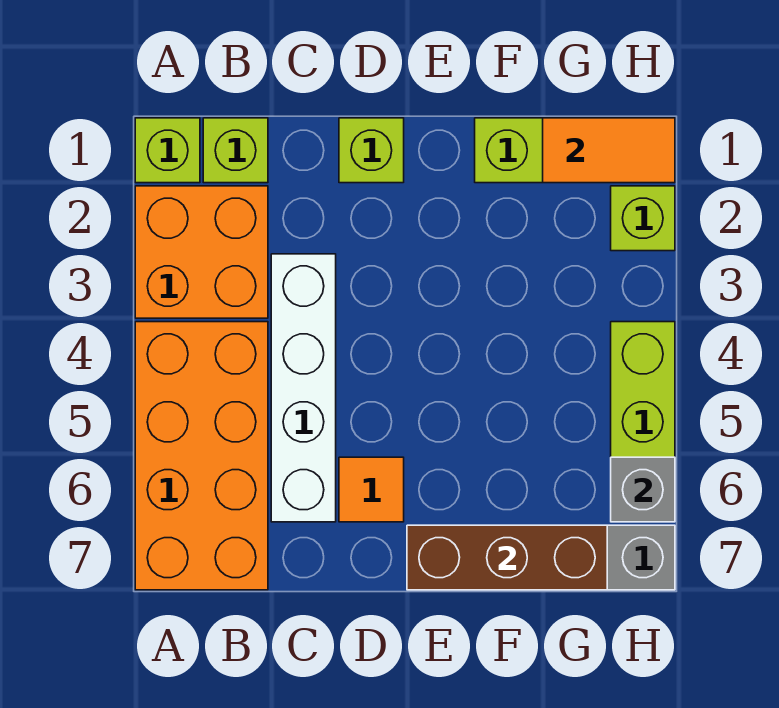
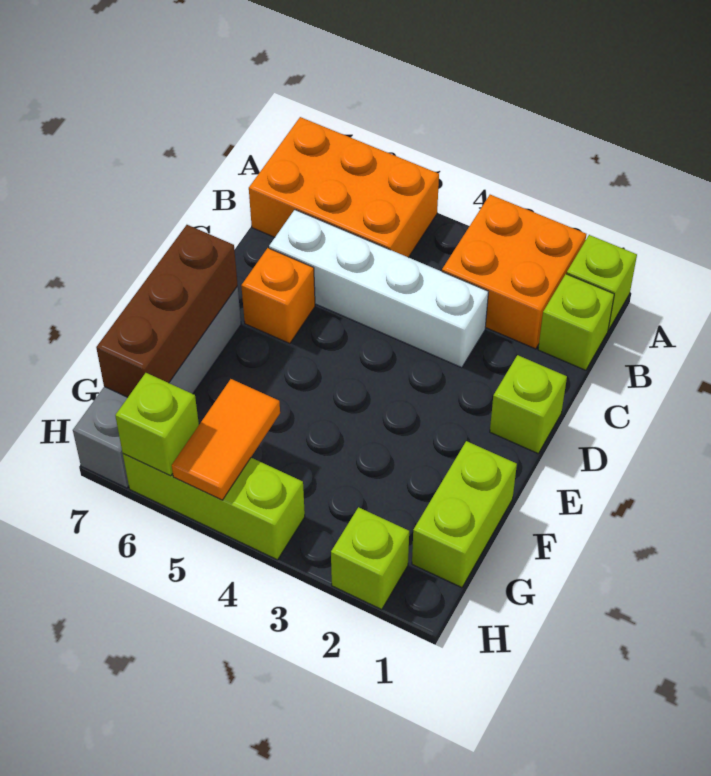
orange 2x4 brick [135,322,268,590] -> orange 2x3 brick [249,117,439,257]
orange 1x1 tile [339,457,404,522] -> orange 1x1 brick [241,248,315,344]
orange 1x2 tile [543,118,675,183] -> orange 1x2 tile moved to [172,379,280,500]
grey 1x1 brick [611,457,675,522] -> lime 1x1 brick [115,373,199,476]

